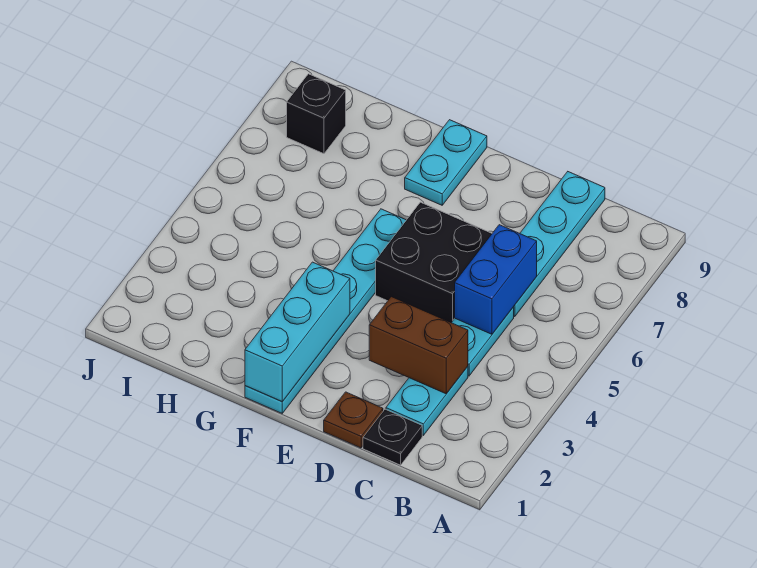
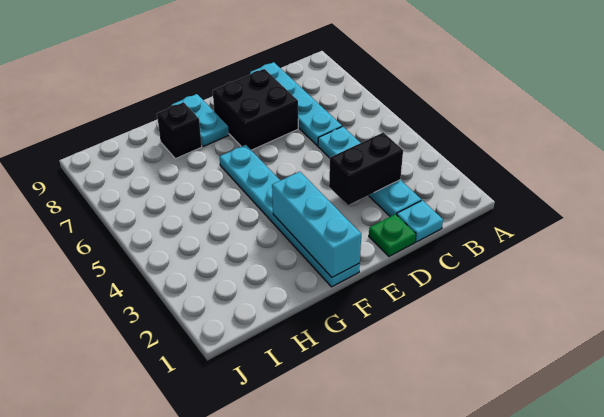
black 1x1 plate [363,409,422,465] -> cyan 1x1 plate [397,200,443,242]
brown 1x2 brick [369,297,468,394] -> black 1x2 brick [329,132,403,205]
blue 1x2 brick [455,225,537,334] -> none
brown 1x1 plate [324,392,383,448] -> green 1x1 plate [369,214,416,256]
black 2x2 brick [376,202,492,322] -> black 2x2 brick moved to [213,69,298,150]
black 1x1 brick [287,74,346,154] -> black 1x1 brick moved to [157,102,202,159]

